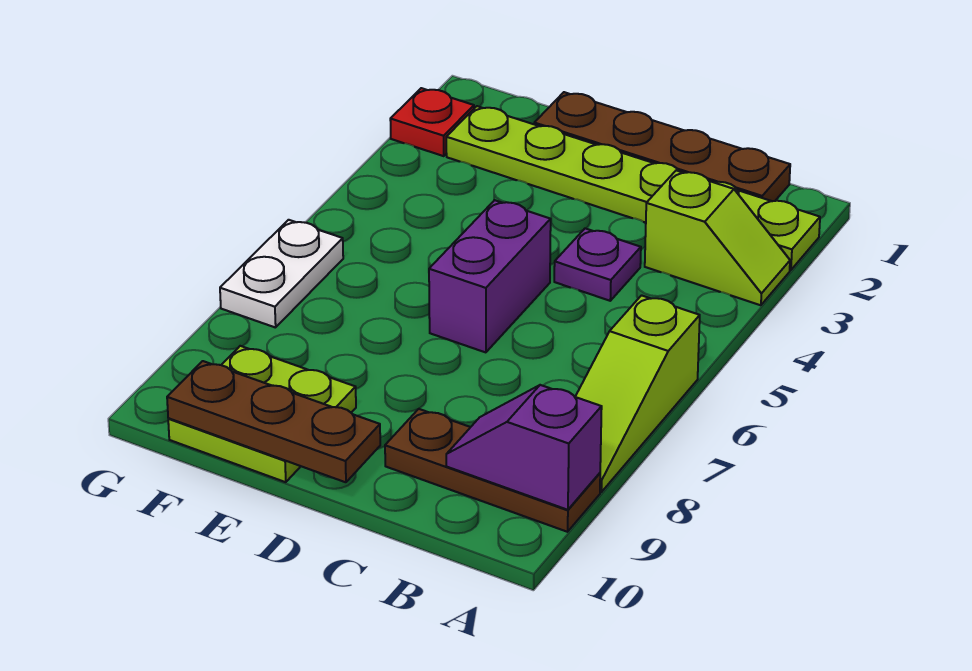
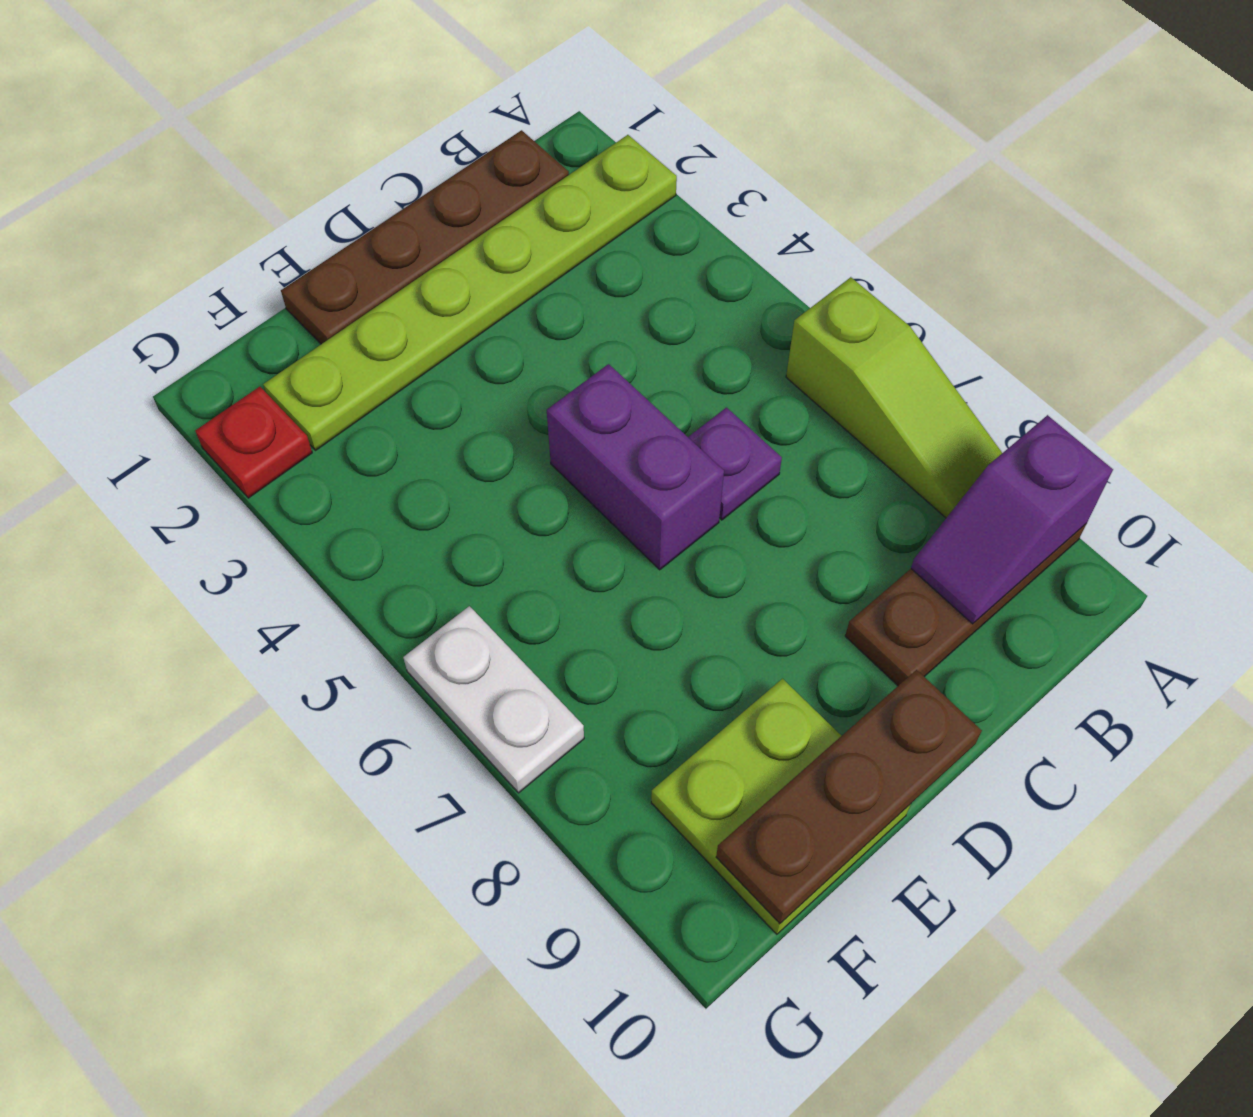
lime 1x2 slope [645,170,790,305] -> none
purple 1x1 plate [554,228,641,301] -> purple 1x1 plate moved to [688,408,782,520]

